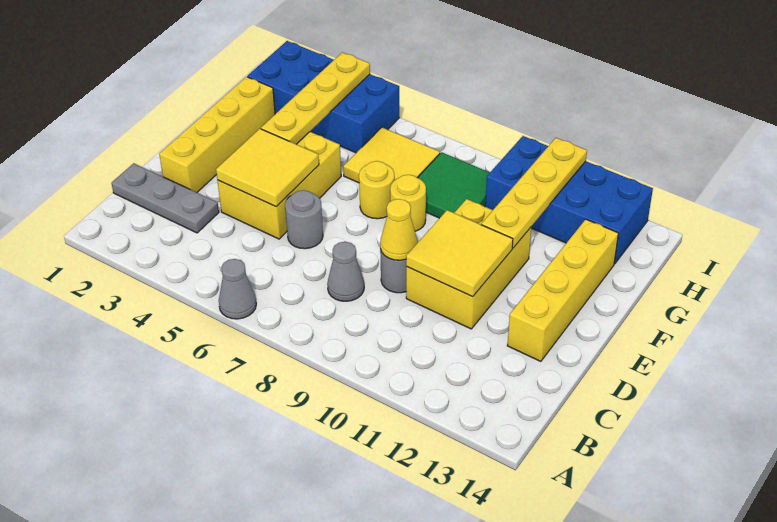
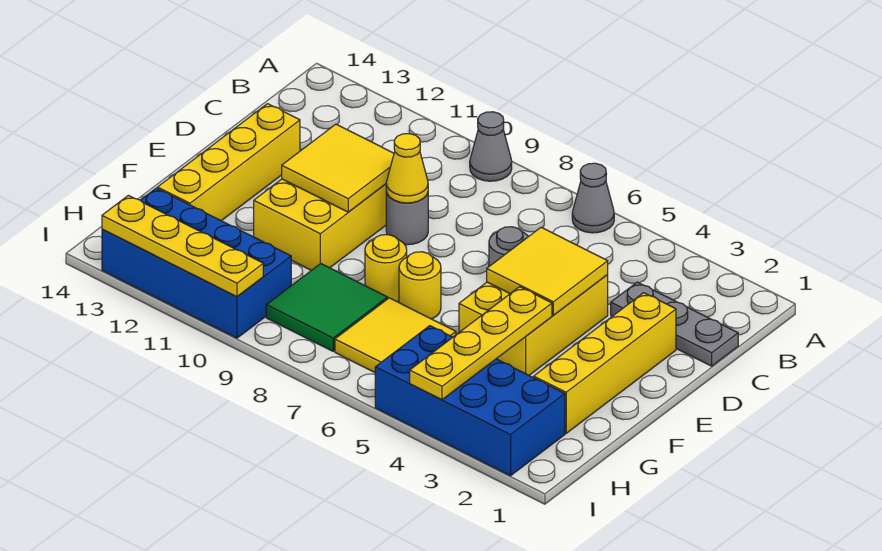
grey 1x1 cone [327,242,364,301] -> grey 1x1 cone moved to [470,112,512,181]
yellow 1x4 plate [481,138,587,248] -> yellow 1x4 plate turned to [102,195,263,297]

